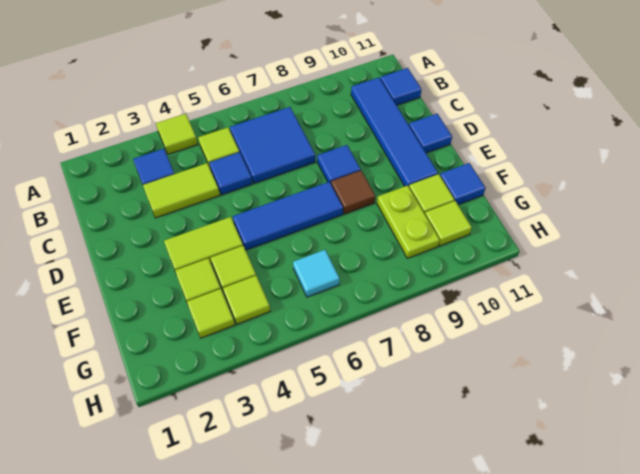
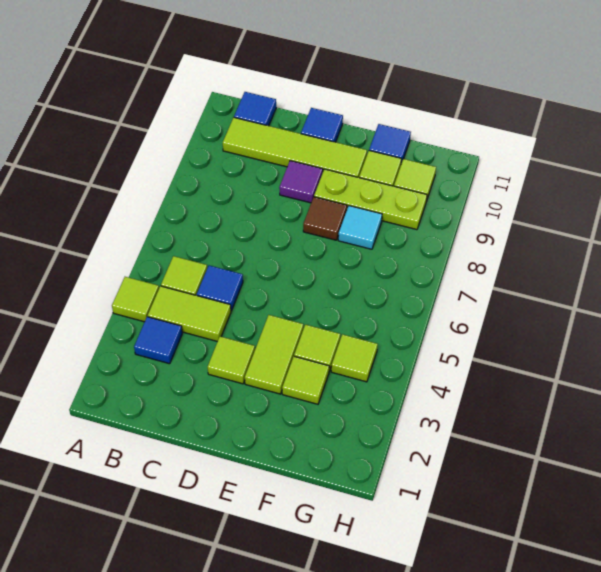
blue 2x2 tile [230,107,315,183] -> none
blue 1x4 tile [351,78,438,186] -> lime 1x4 tile [223,118,367,178]
lime 1x2 tile [143,163,220,218] -> lime 1x2 tile turned to [148,286,231,341]
blue 1x1 tile [317,145,361,183] -> none
none -> purple 1x1 tile [279,161,323,203]
blue 1x3 tile [233,182,343,250] -> none
lime 1x2 plate [377,185,440,258] -> lime 1x3 plate [314,169,427,230]
lime 1x1 tile [187,289,235,338] -> lime 1x1 tile moved to [208,336,255,384]
cyan 1x1 tile [293,250,340,297] -> cyan 1x1 tile moved to [338,206,382,249]

